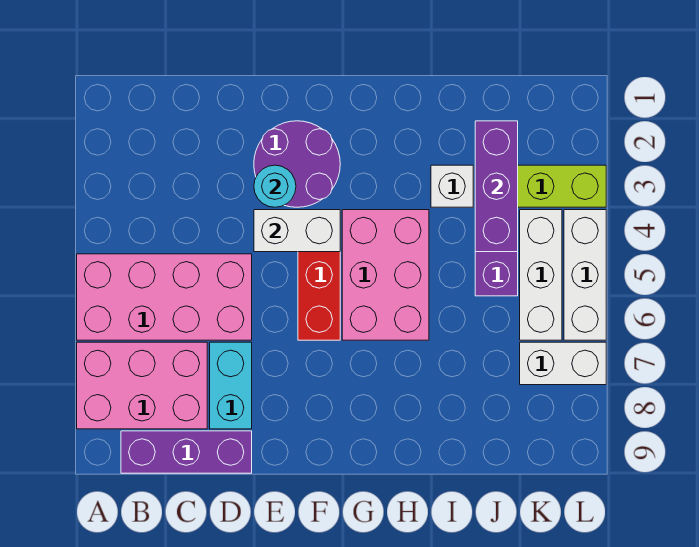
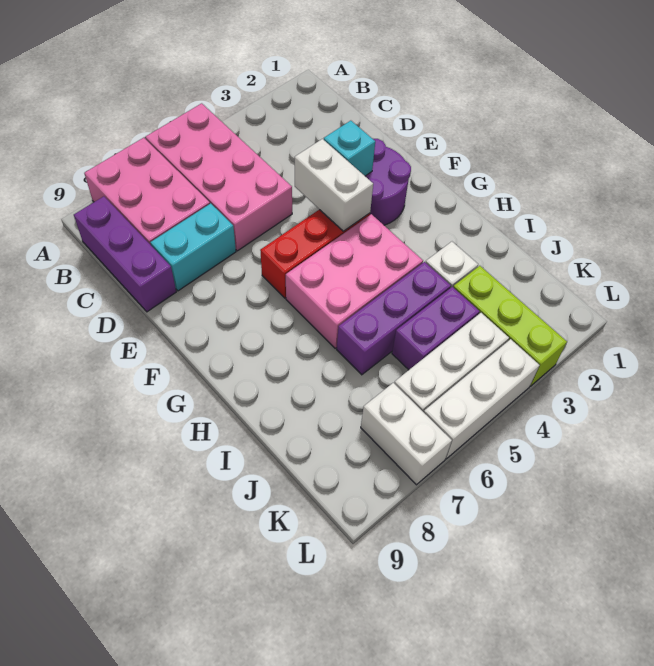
cyan 1x1 round brick [254,165,296,207] -> cyan 1x1 brick [324,121,375,176]
purple 1x3 brick [475,121,518,252] -> purple 1x3 brick moved to [337,262,451,375]

